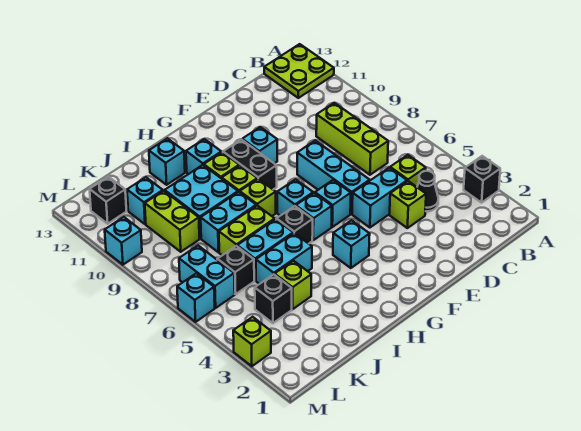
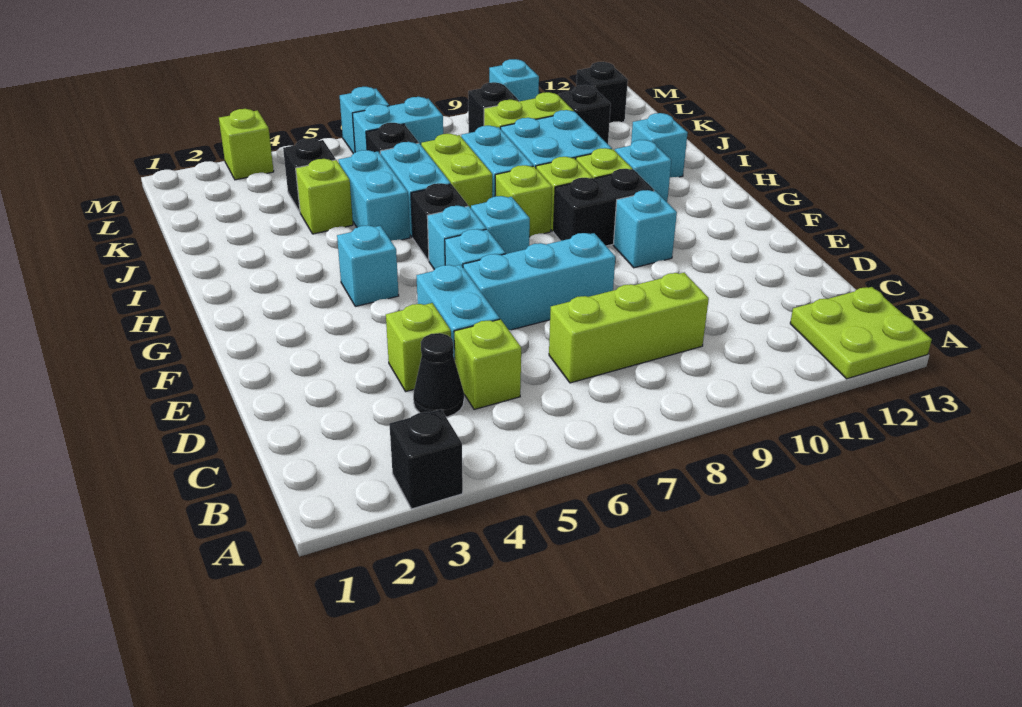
cyan 1x1 brick [127,177,163,224] -> black 1x1 brick [559,85,611,144]
none -> black 1x1 brick [468,82,519,133]

